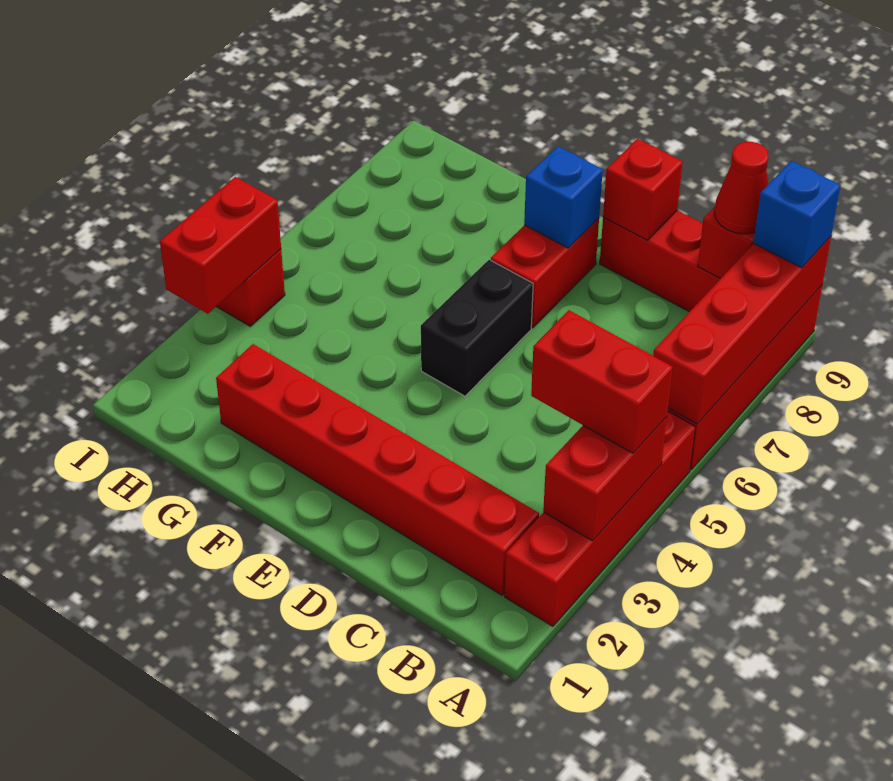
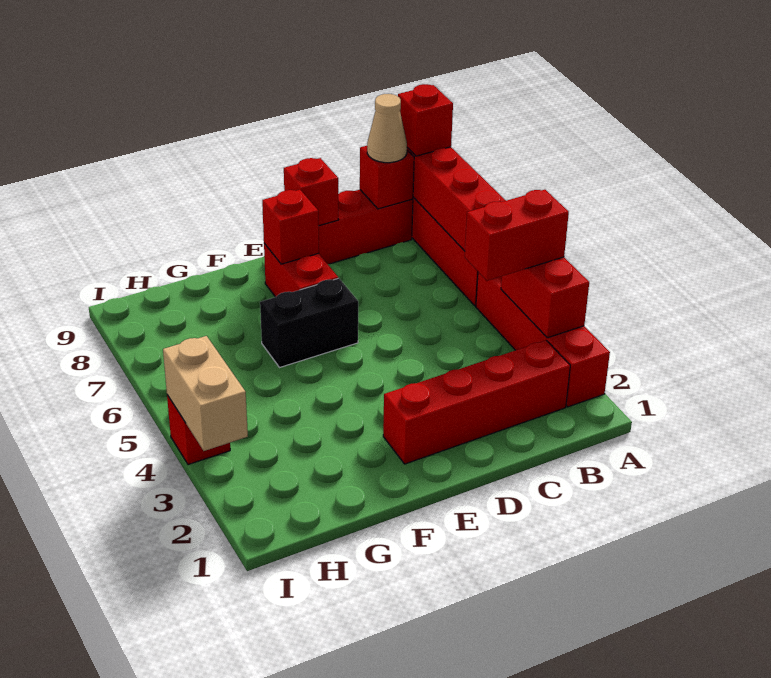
blue 1x1 brick [753,161,841,268] -> red 1x1 brick [398,84,453,156]
red 1x6 brick [216,344,539,595] -> red 1x4 brick [383,340,570,464]
red 1x1 cone [714,142,768,234] -> tan 1x1 cone [367,94,407,163]
black 1x2 brick [421,260,533,396] -> black 1x2 brick turned to [260,278,358,368]
blue 1x1 brick [524,146,603,248] -> red 1x1 brick [262,190,319,264]
red 1x2 brick [160,177,281,314] -> tan 1x2 brick [163,336,248,451]

